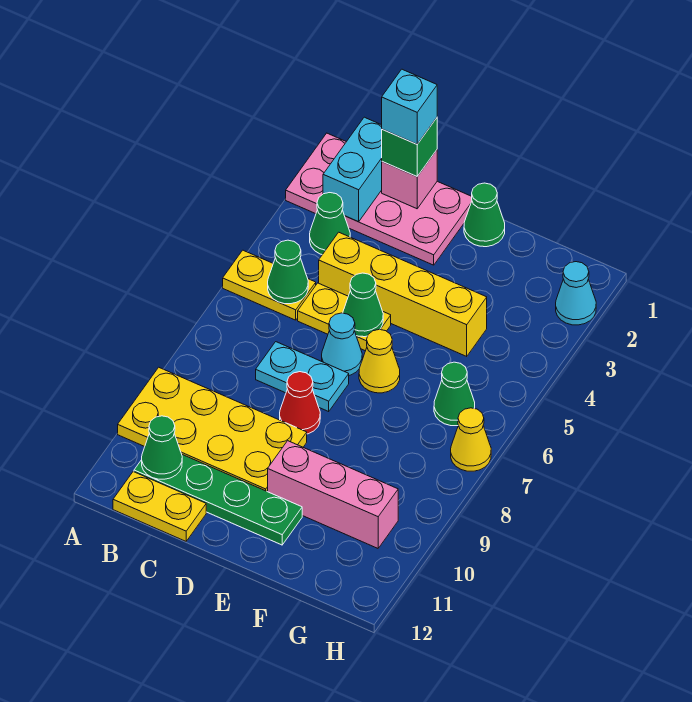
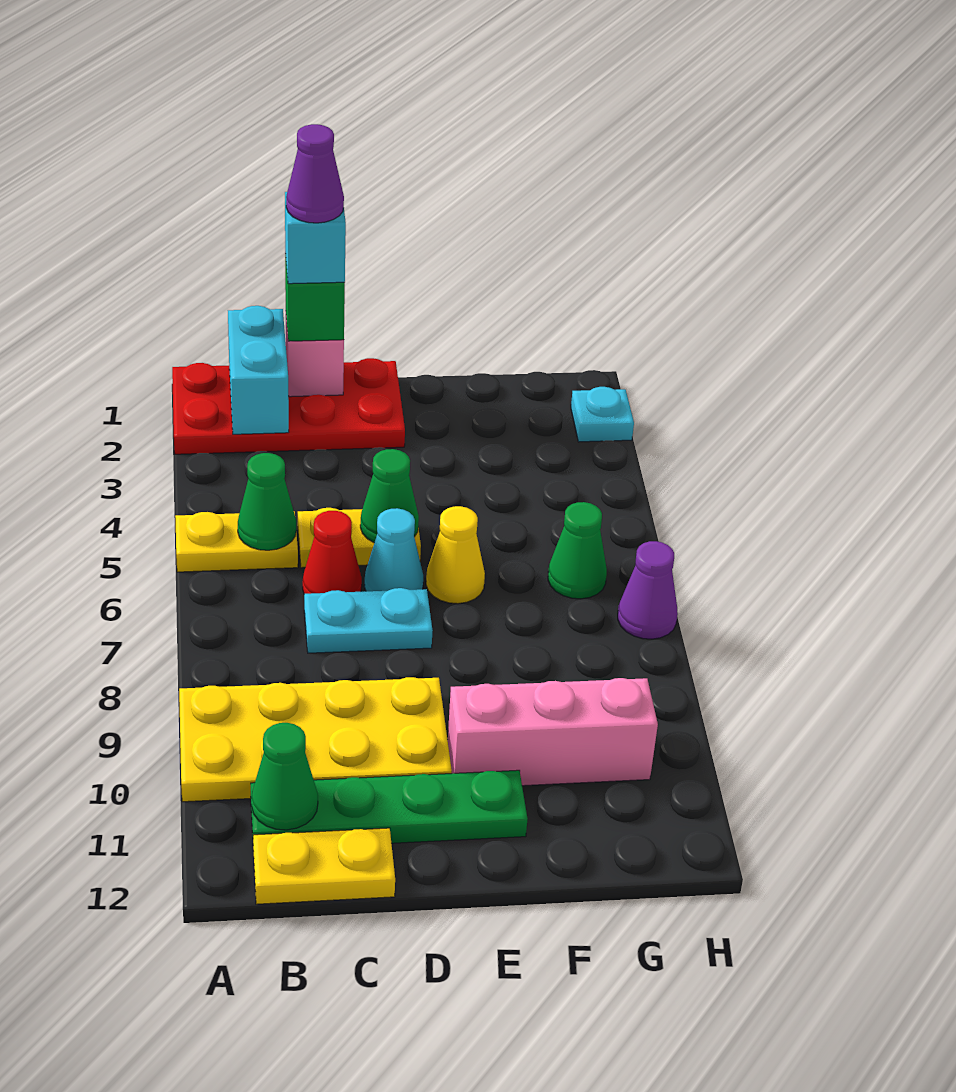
pink 2x4 plate [286,133,472,265] -> red 2x4 plate [172,358,405,454]
green 1x1 cone [310,193,350,255] -> none
none -> purple 1x1 cone [286,124,344,223]
yellow 1x4 brick [319,232,487,356] -> none
red 1x1 cone [280,372,320,434] -> red 1x1 cone moved to [303,511,362,594]
green 1x1 cone [464,183,505,247] -> none
cyan 1x1 cone [556,262,596,325] -> cyan 1x1 plate [571,387,634,442]
yellow 1x1 cone [451,408,491,471] -> purple 1x1 cone [618,541,678,639]

